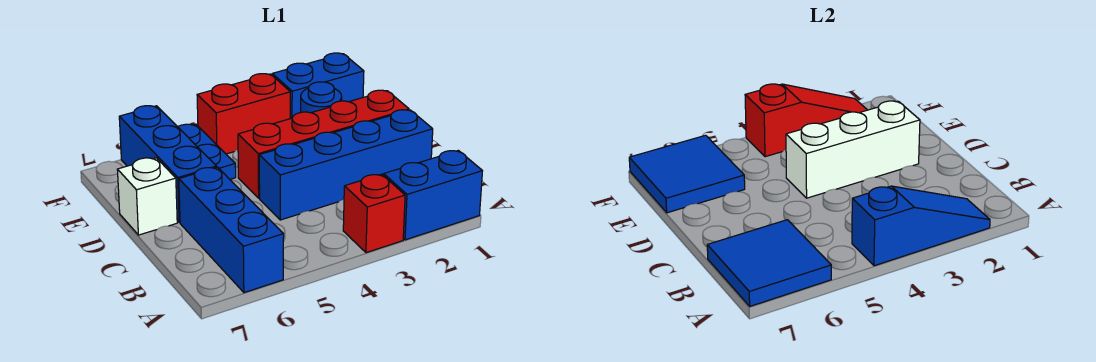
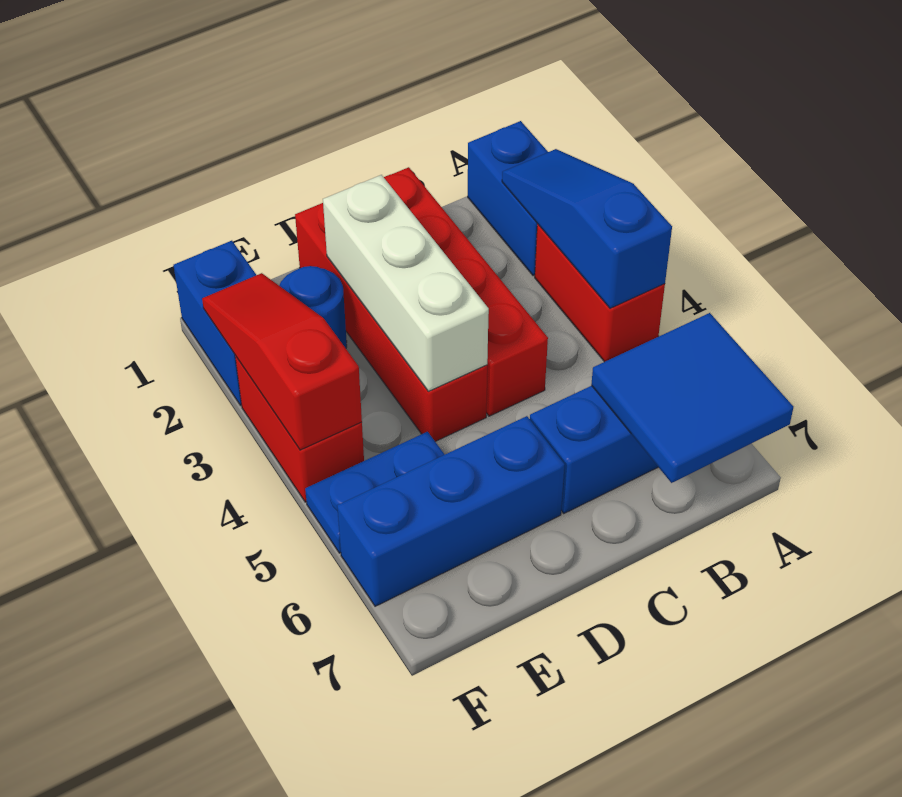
red 1x1 brick [343,174,405,253] -> red 1x2 brick [535,224,665,362]
blue 1x4 brick [259,110,433,220] -> red 1x4 brick [384,167,548,416]
white 1x1 brick [117,158,177,235] -> none
blue 2x2 tile [629,135,745,213] -> none

